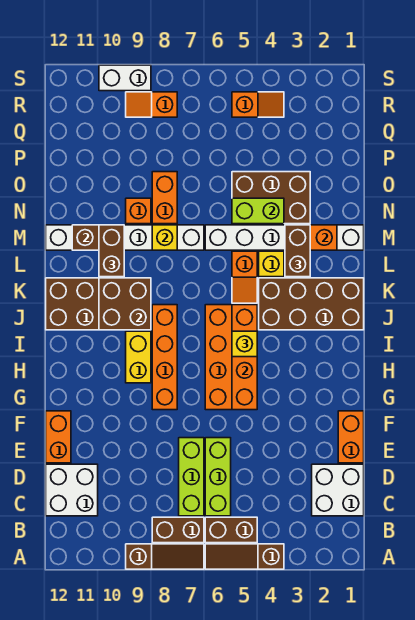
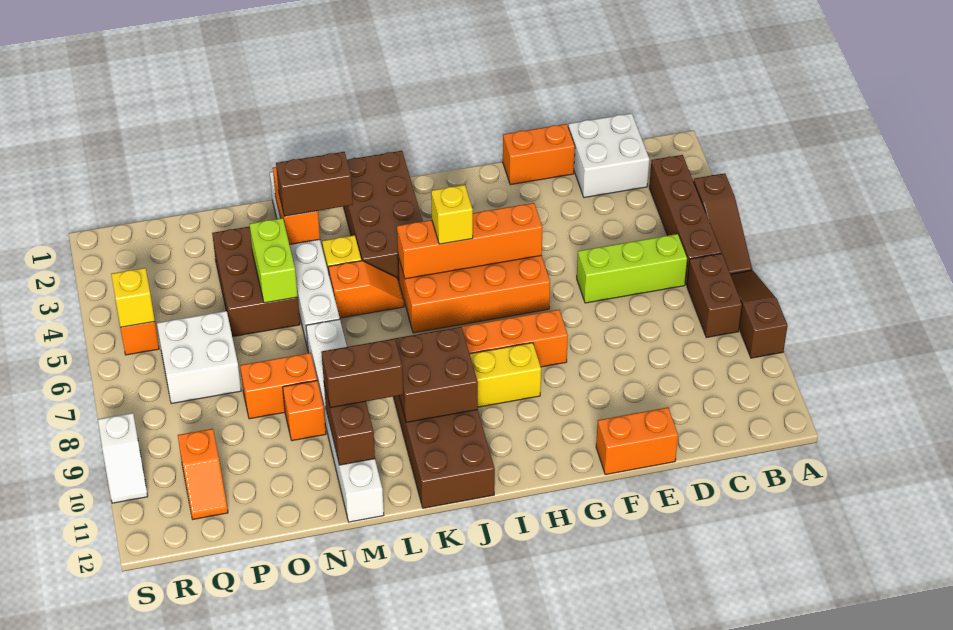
brown 1x2 brick [205,517,257,543] -> brown 1x4 brick [649,155,721,285]
lime 1x3 brick [179,438,204,516] -> none
white 2x2 brick [46,464,98,516] -> white 2x2 brick moved to [157,311,241,404]
yellow 1x1 brick [152,225,177,250] -> yellow 1x1 brick moved to [111,268,155,327]
orange 1x2 slope [126,92,177,117] -> orange 1x2 slope moved to [178,429,228,519]
white 1x2 brick [99,65,151,91] -> white 1x2 slope [98,413,148,503]

